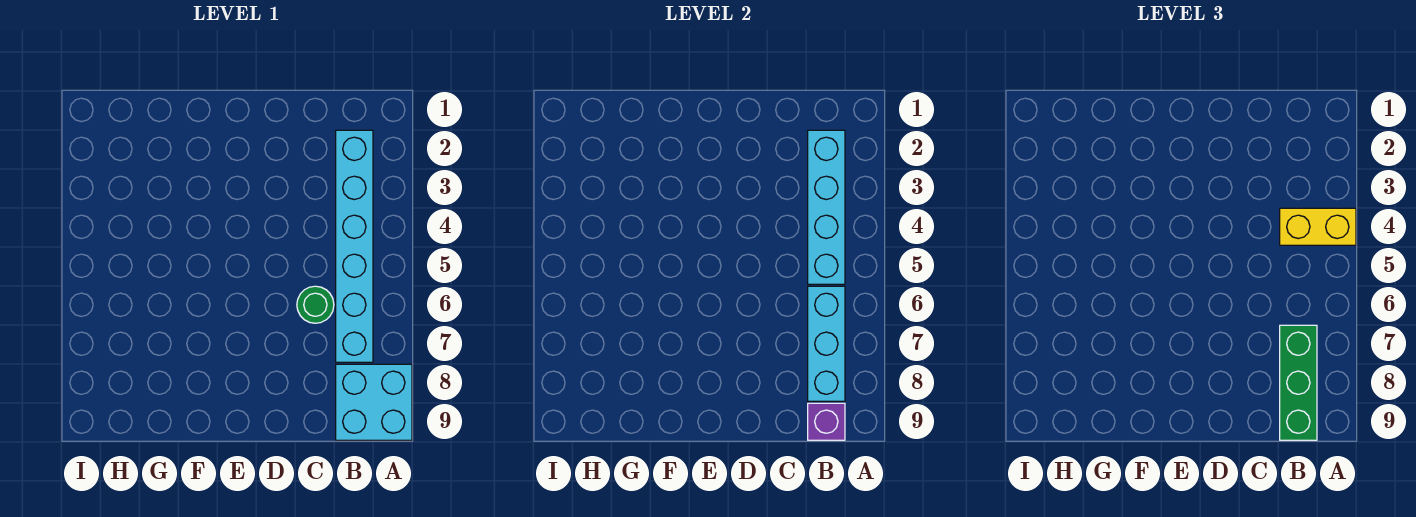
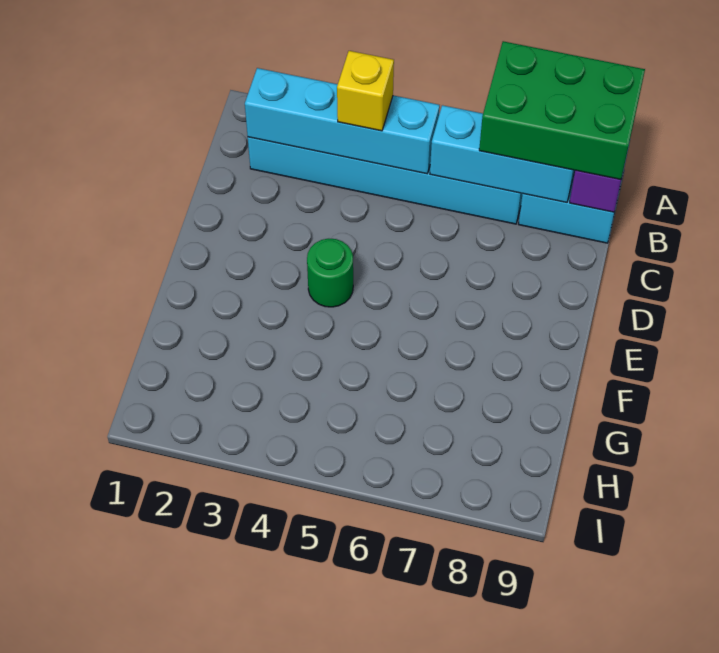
yellow 1x2 brick [1280,208,1356,245] -> yellow 1x1 brick [337,51,394,131]
green 1x3 brick [1280,325,1317,440] -> green 2x3 brick [479,41,645,180]
green 1x1 round brick [297,286,334,323] -> green 1x1 round brick moved to [307,239,353,307]

